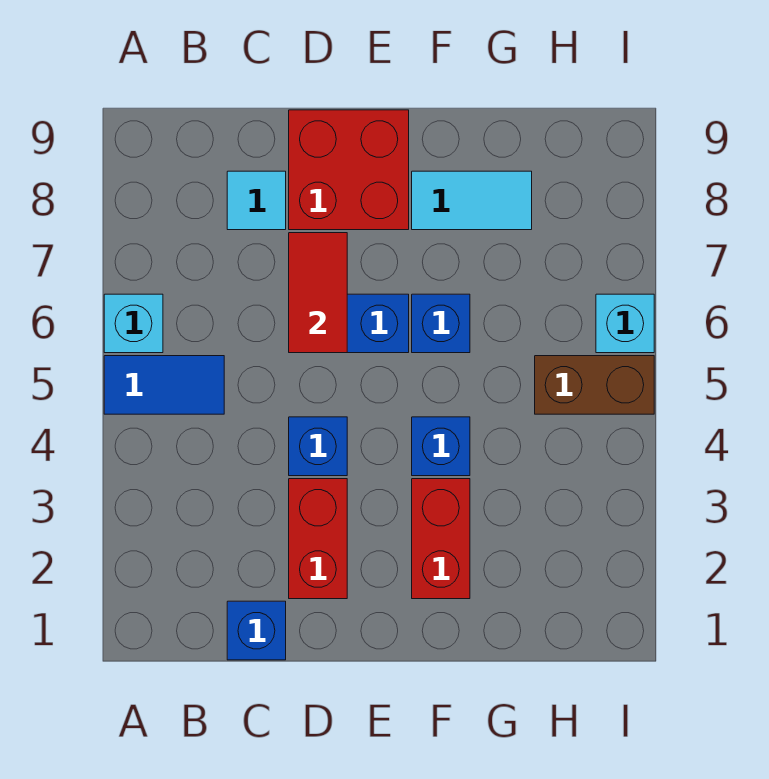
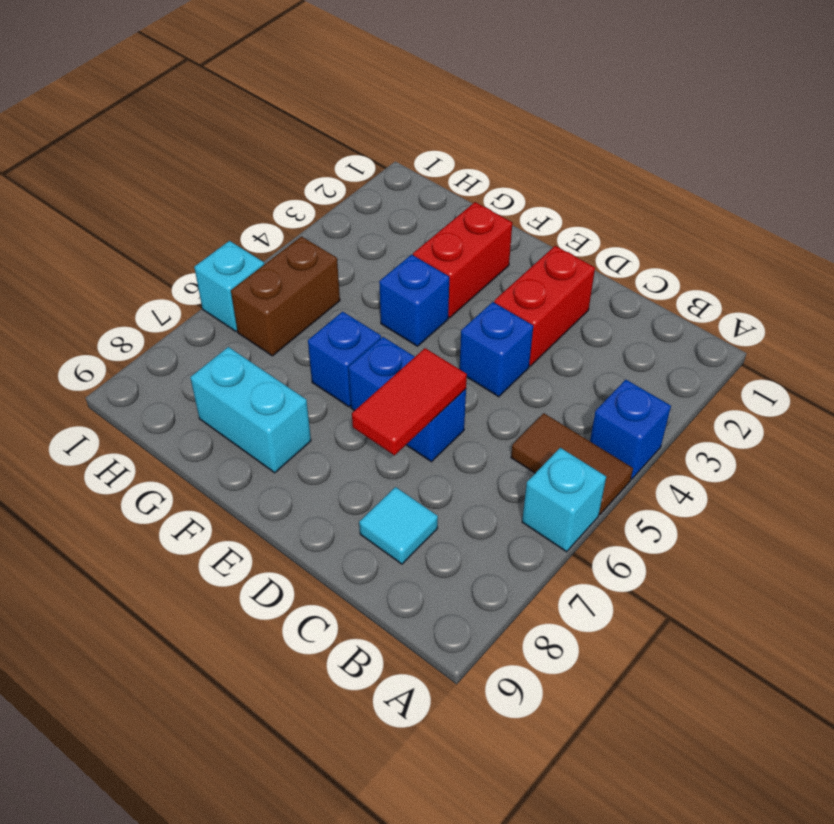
blue 1x2 tile [104,356,224,414] -> brown 1x2 tile [511,413,633,515]
blue 1x1 brick [227,601,286,660] -> blue 1x1 brick moved to [590,380,671,479]
red 2x2 brick [289,110,409,230] -> none
cyan 1x2 tile [412,171,532,230] -> cyan 1x2 brick [190,347,311,473]
brown 1x2 brick [535,356,654,414] -> brown 1x2 brick turned to [231,236,340,356]

